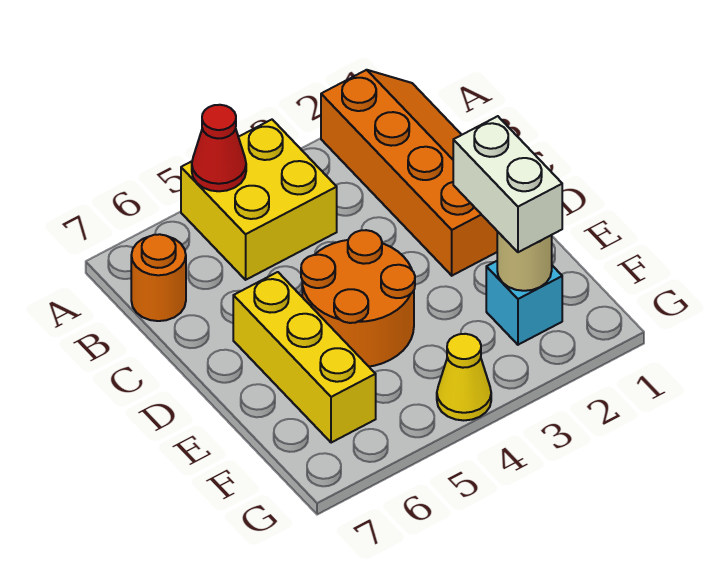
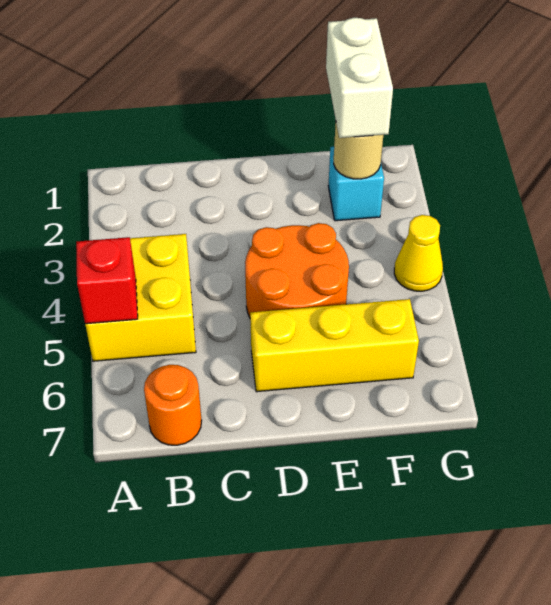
orange 2x4 slope [321,70,497,276] -> none
red 1x1 cone [192,105,246,191] -> red 1x1 brick [76,237,138,324]
white 1x2 brick [453,116,562,252] -> white 1x2 brick turned to [326,17,393,138]

